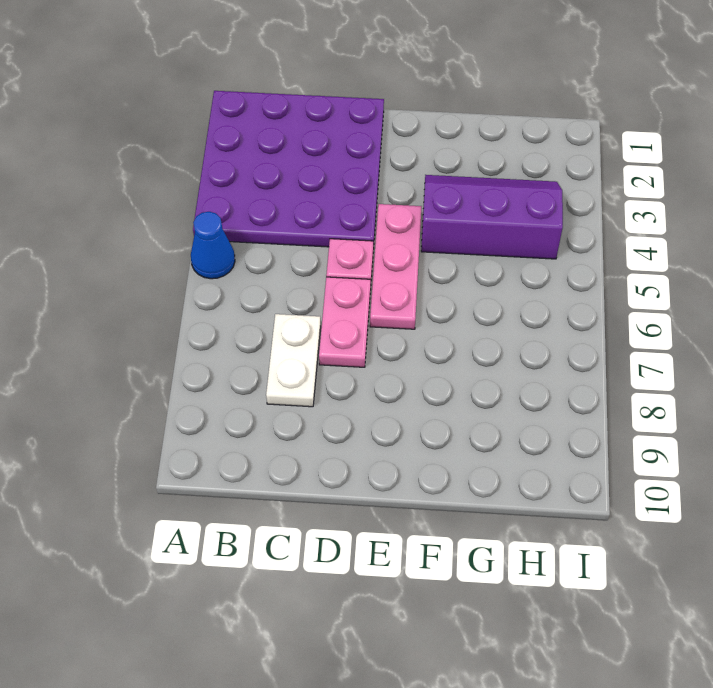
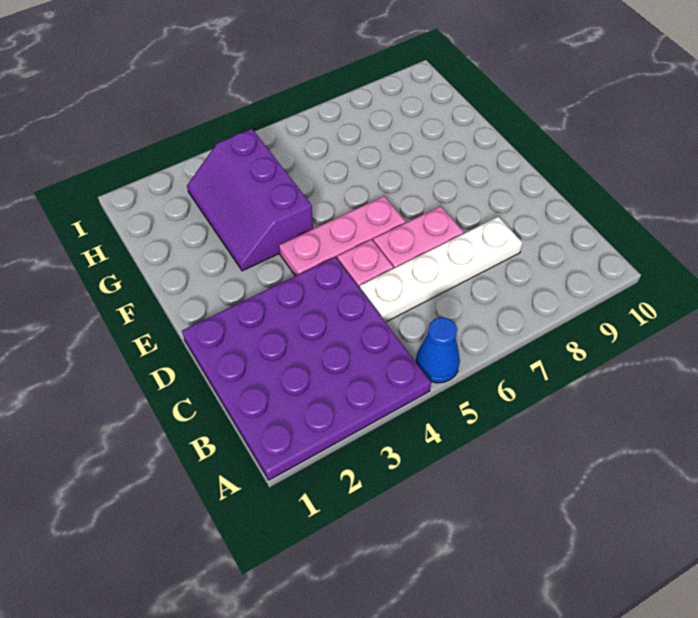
white 1x2 plate [266,314,321,407] -> white 1x4 plate [360,217,523,322]

